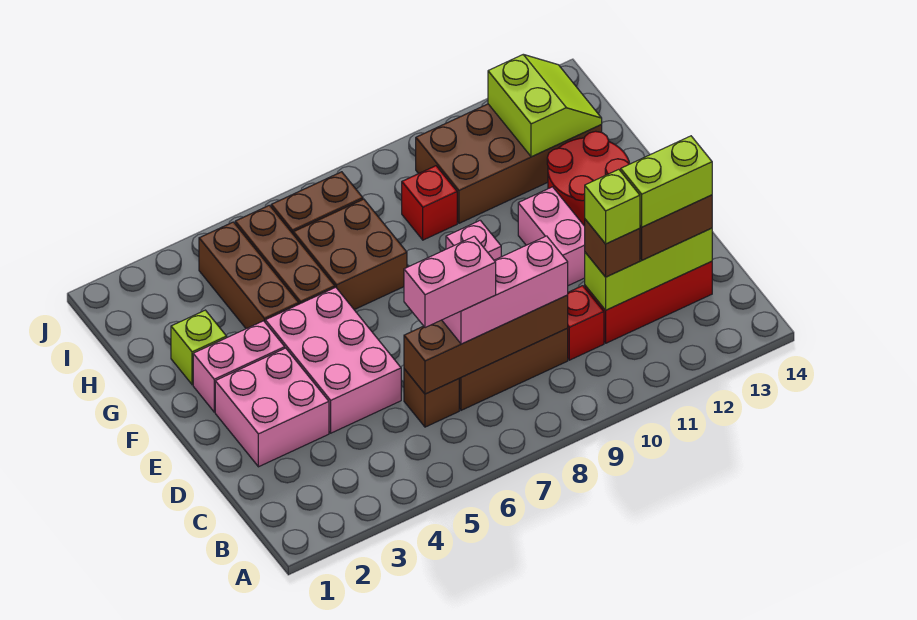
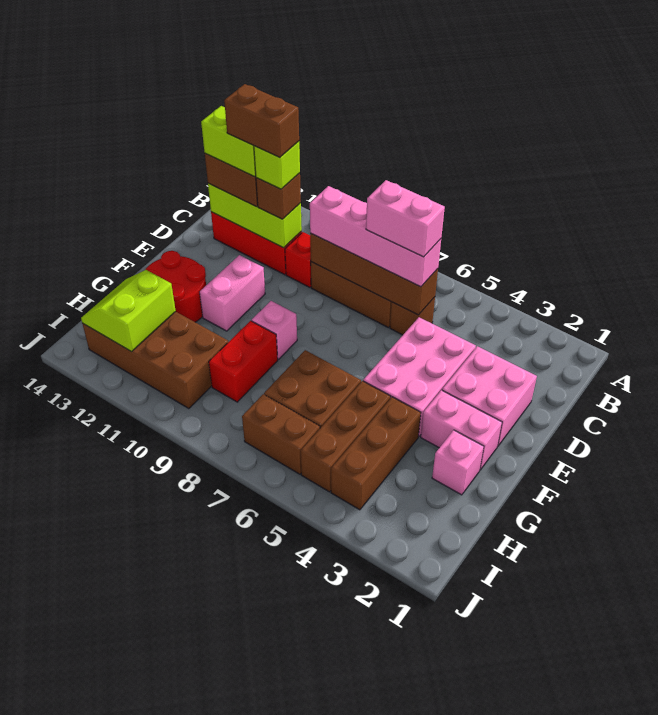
pink 1x3 brick [442,236,568,344] -> pink 1x4 brick [310,186,441,287]
none -> brown 1x2 brick [224,84,299,158]
lime 1x1 brick [171,310,227,385] -> pink 1x1 brick [432,430,484,495]
red 1x1 brick [402,166,457,240] -> red 1x2 brick [209,321,278,402]

